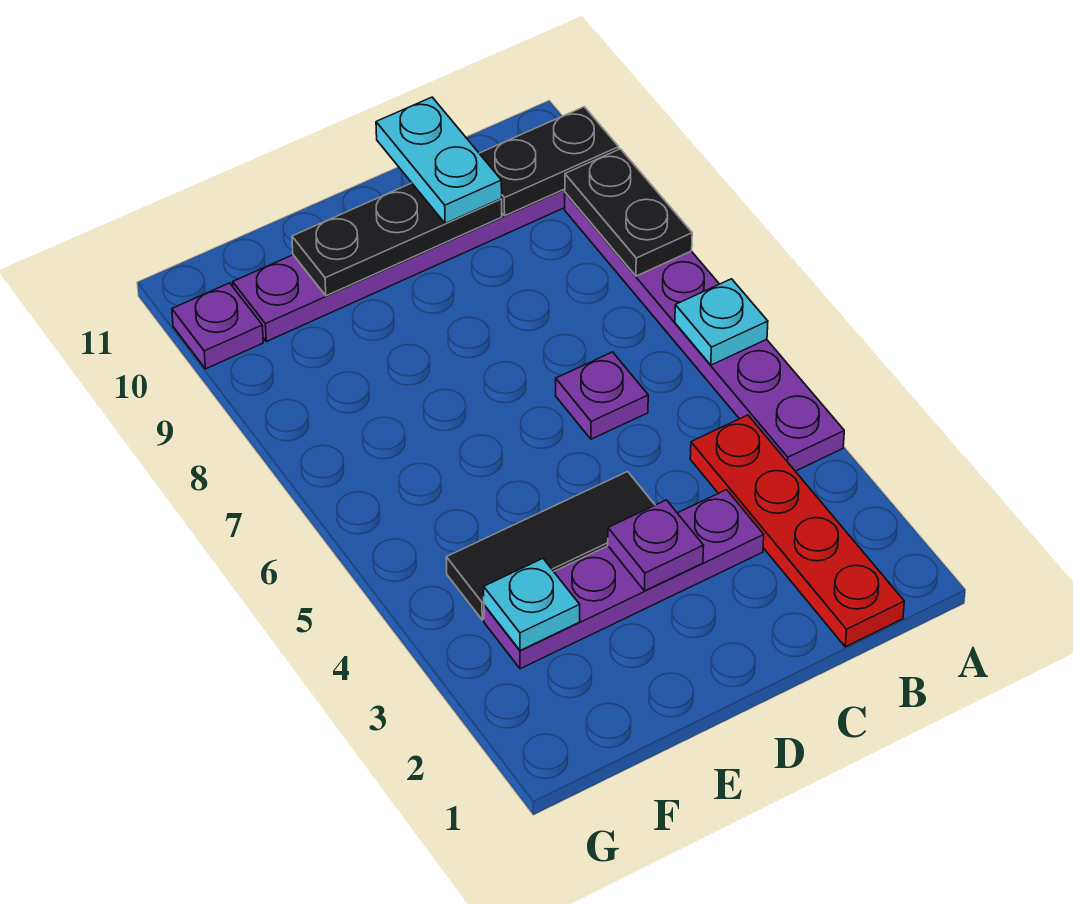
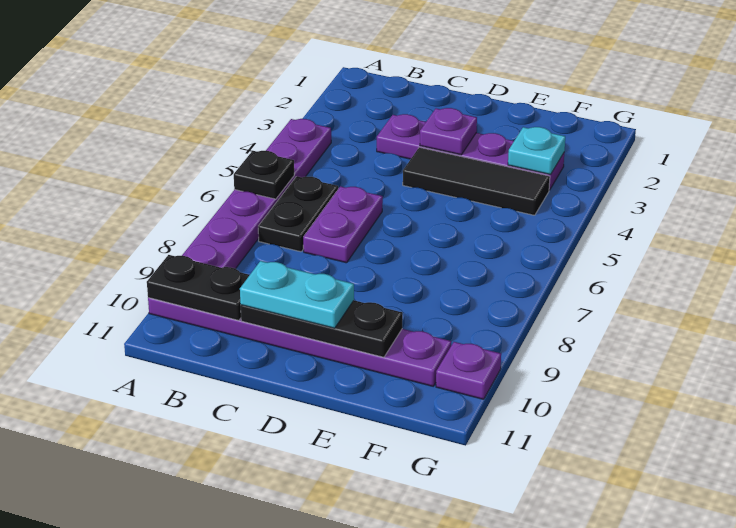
cyan 1x1 plate [675,279,768,365] -> black 1x1 plate [234,151,294,199]
black 1x2 plate [565,149,692,276] -> black 1x2 plate moved to [258,176,338,252]
red 1x4 plate [690,415,904,647] -> none
purple 1x1 plate [556,352,648,439] -> purple 1x2 plate [303,186,383,263]
cyan 1x2 plate [376,97,502,224] -> cyan 1x2 plate turned to [240,261,354,328]

